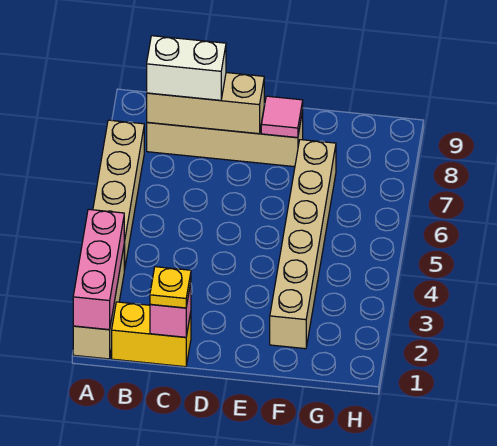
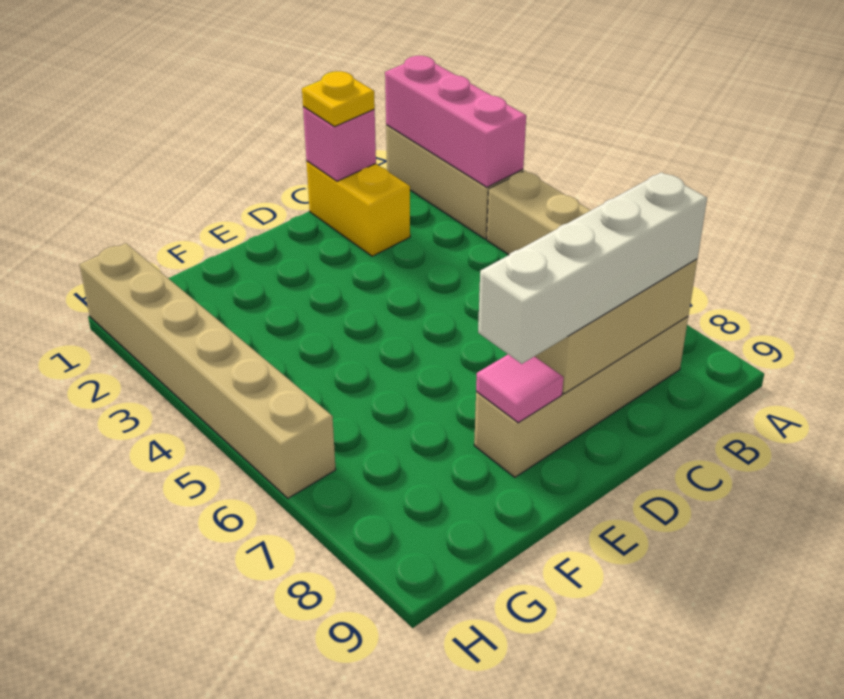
yellow 1x2 brick [112,302,191,367] -> yellow 1x2 brick turned to [306,161,410,256]
white 1x2 brick [147,36,226,100] -> white 1x4 brick [478,172,707,364]
tan 1x6 brick [270,140,336,349] -> tan 1x6 brick moved to [80,243,336,498]

